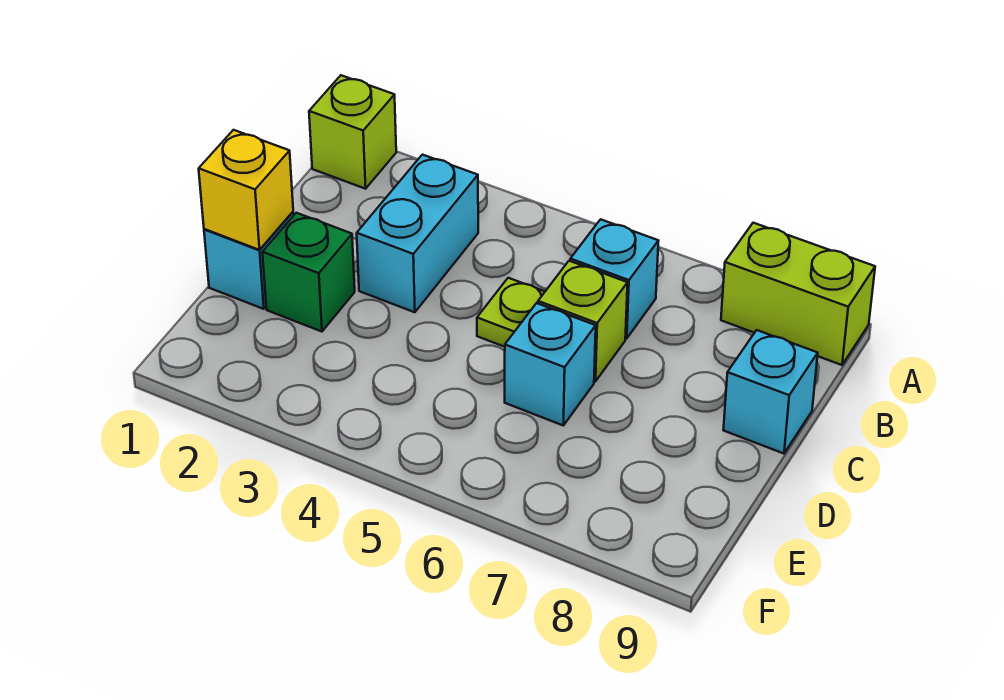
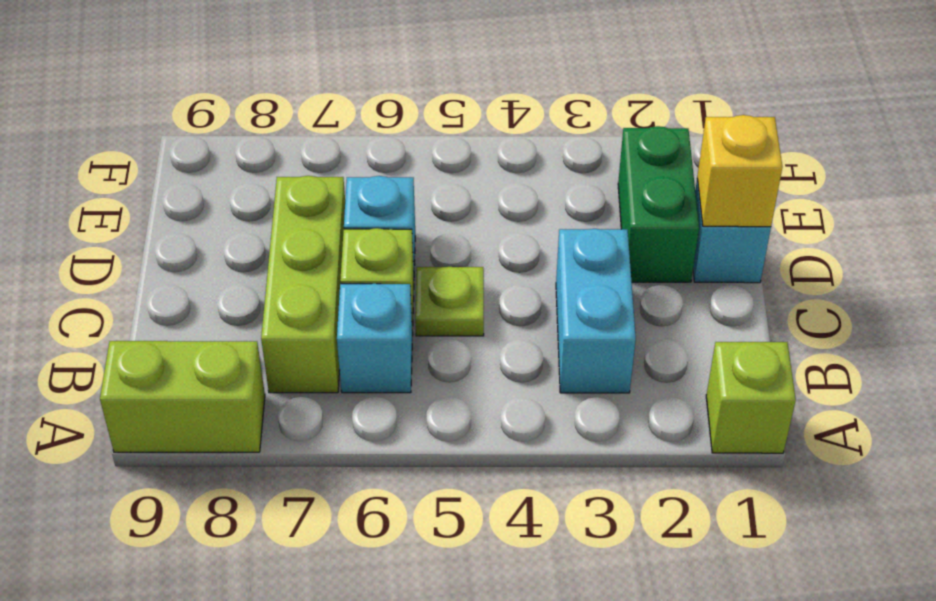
none -> lime 1x3 brick [261,176,345,393]
cyan 1x1 brick [723,330,818,454] -> none
green 1x1 brick [262,213,355,332] -> green 1x2 brick [618,126,699,282]

